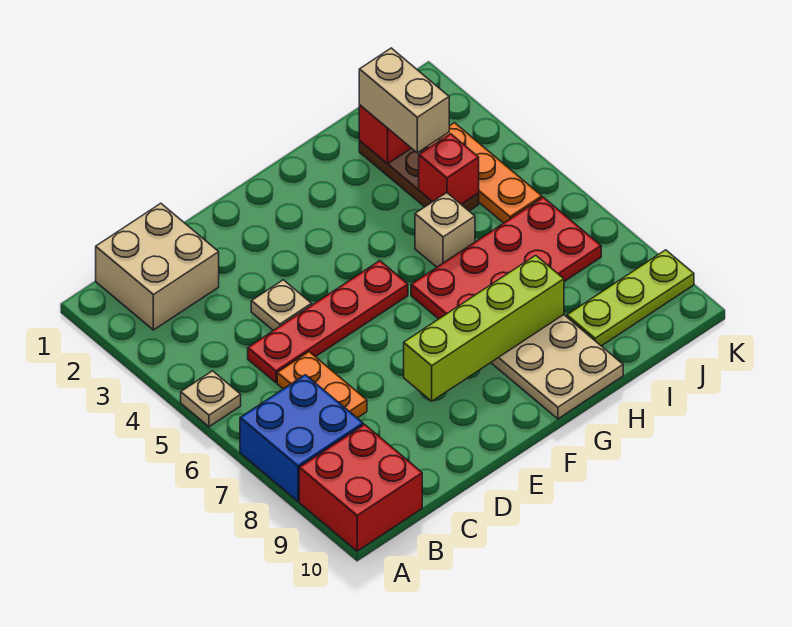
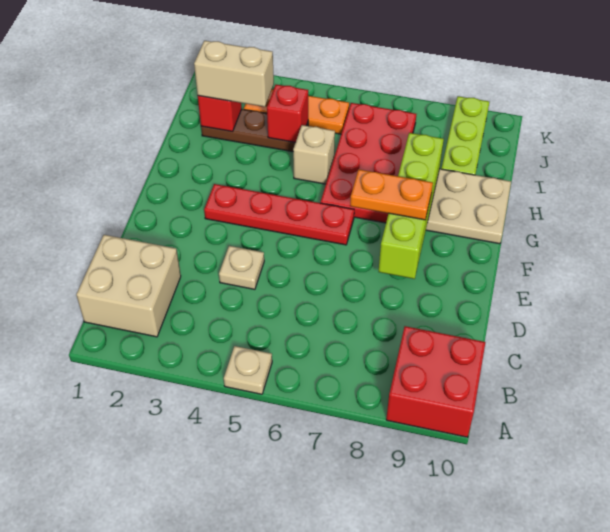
blue 2x2 brick [240,375,363,501] -> none
red 1x4 plate [248,261,408,383] -> red 1x4 plate turned to [204,184,354,245]
orange 1x2 plate [277,352,367,418] -> orange 1x2 plate moved to [350,169,433,220]

